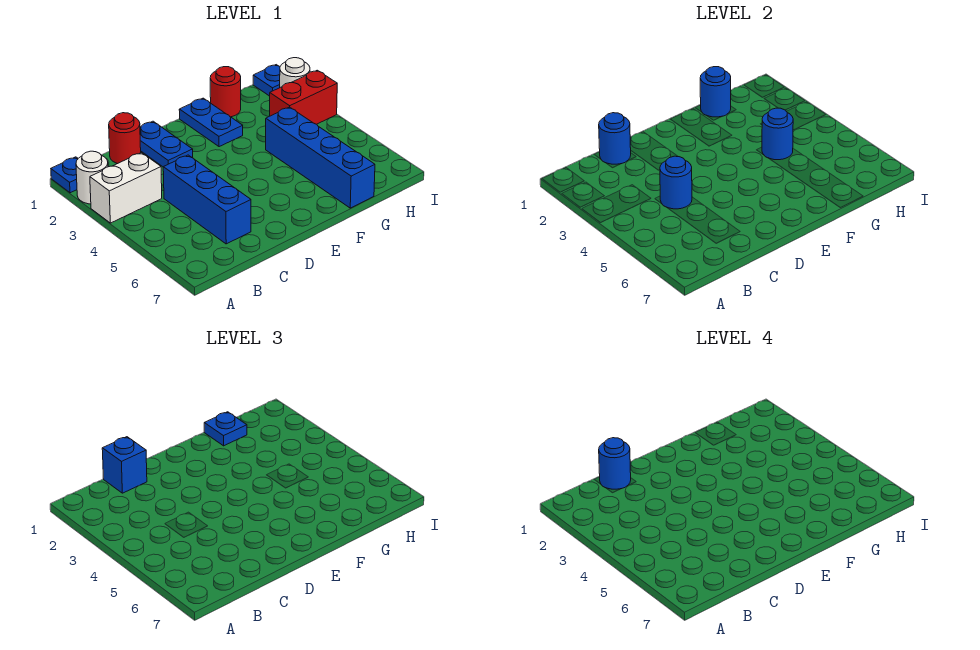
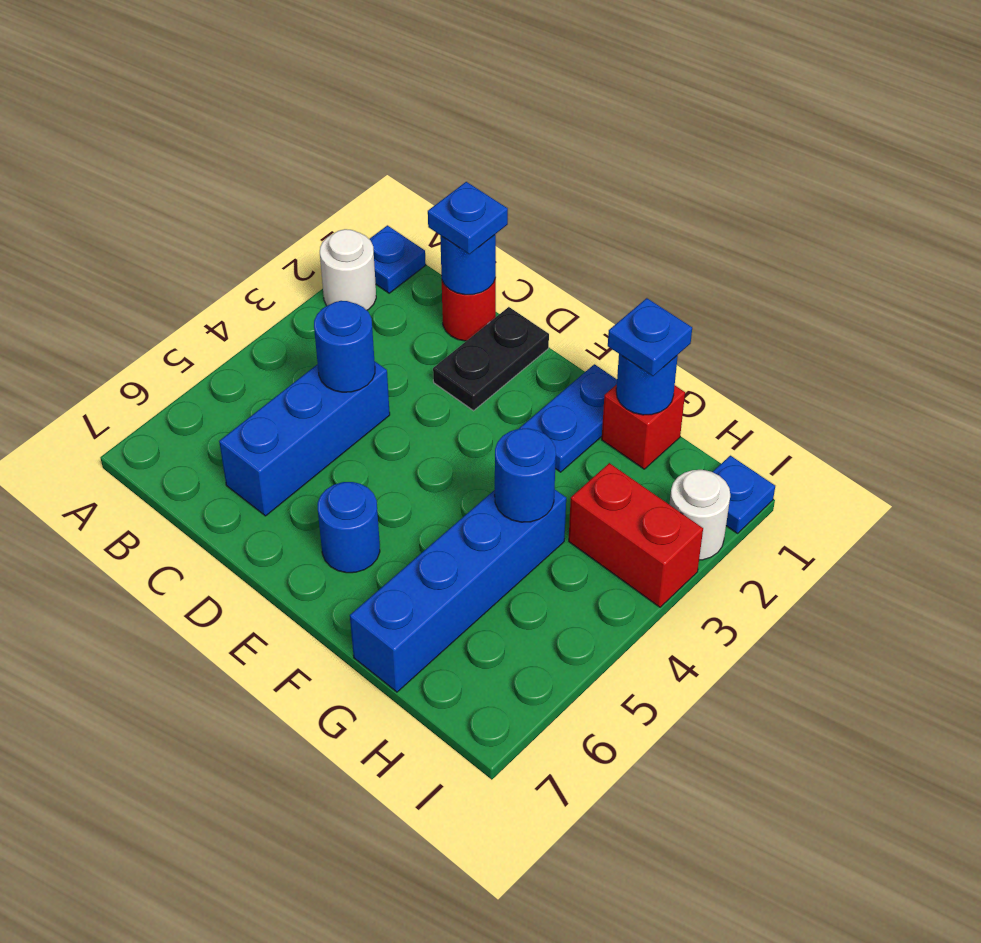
white 1x2 brick [90,153,162,223] -> none
blue 1x1 brick [102,437,147,493] -> blue 1x1 plate [428,182,508,254]
blue 1x1 round brick [599,438,631,489] -> blue 1x1 round brick moved to [318,482,380,573]
blue 1x2 plate [140,121,193,167] -> black 1x2 plate [433,307,549,411]
red 1x1 round brick [210,67,241,117] -> red 1x1 brick [602,384,685,469]

